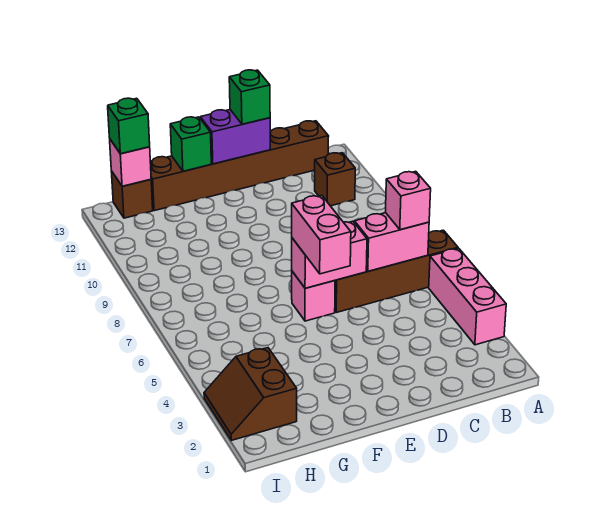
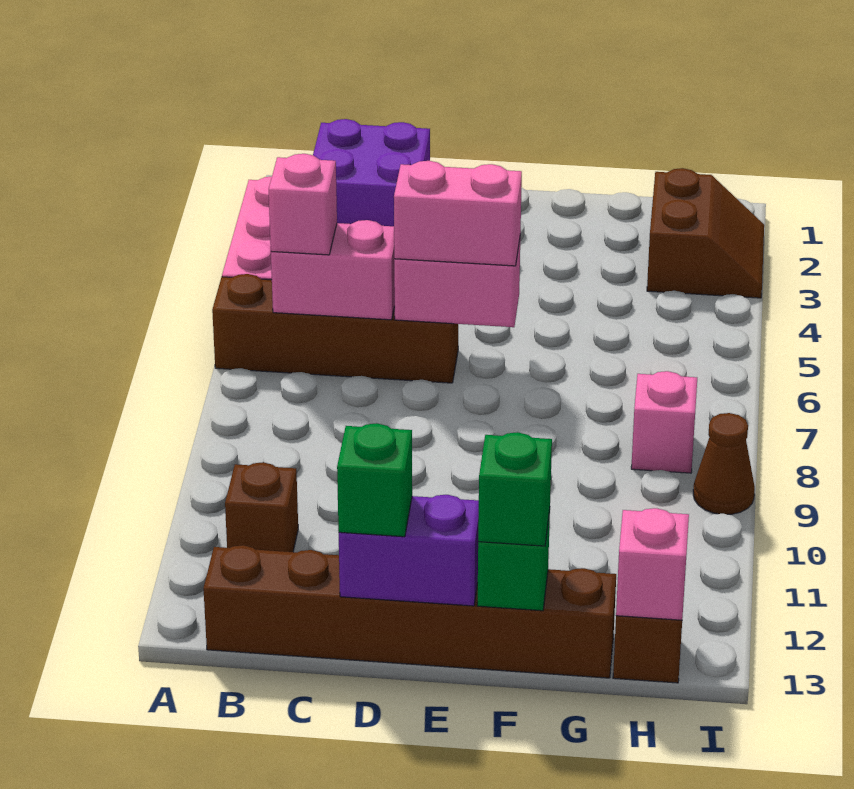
none -> purple 2x2 brick [313,119,430,226]
pink 1x2 brick [292,196,351,274] -> pink 1x2 brick turned to [394,161,522,266]
pink 1x1 brick [292,271,335,321] -> pink 1x1 brick moved to [631,371,697,473]
green 1x1 brick [108,98,150,154] -> green 1x1 brick moved to [478,432,552,546]
none -> brown 1x1 cone [693,413,755,514]

